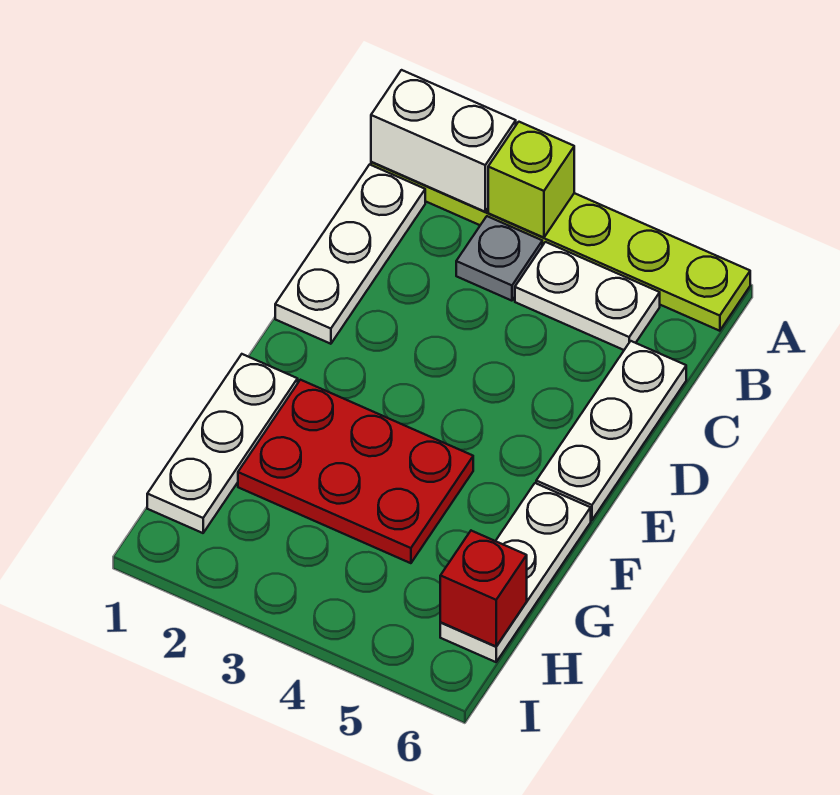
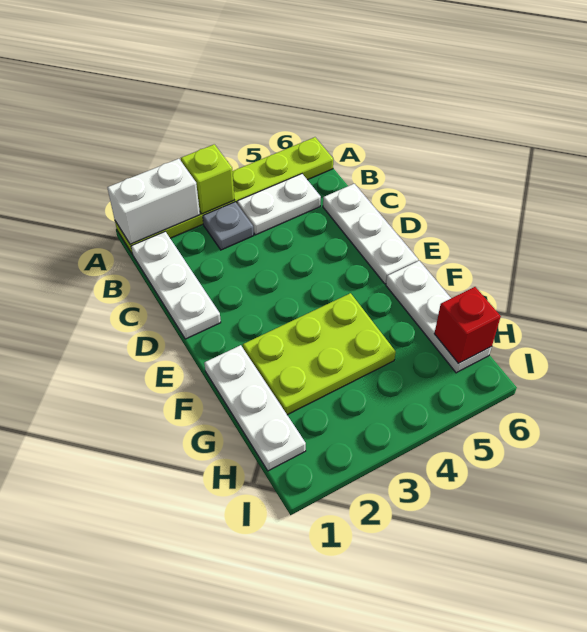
red 2x3 plate [238,380,473,563] -> lime 2x3 plate [243,293,396,415]

